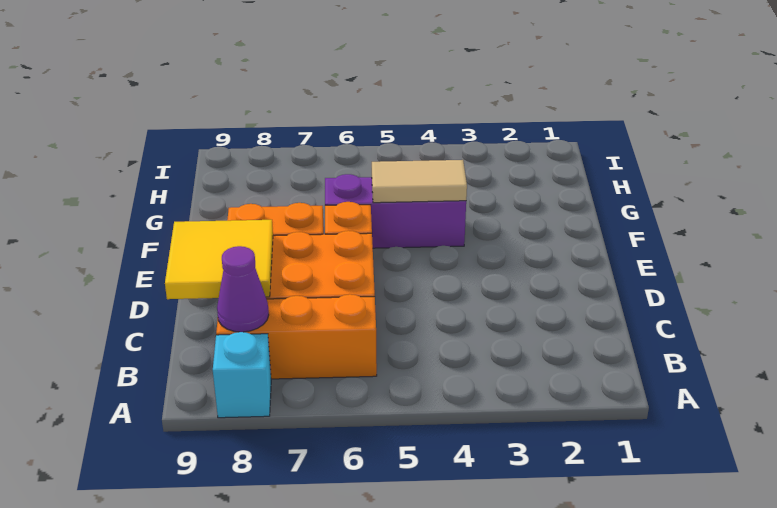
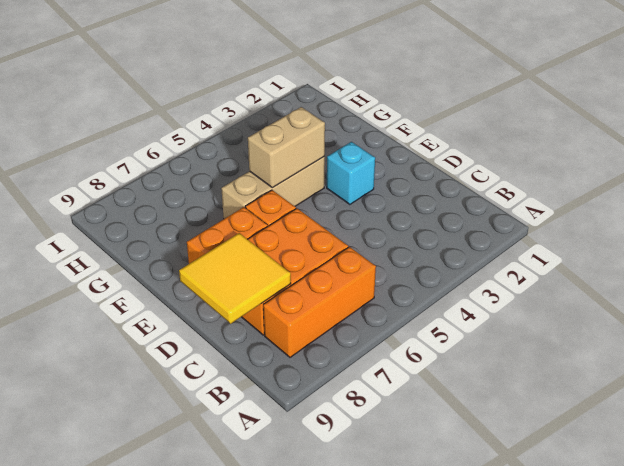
cyan 1x1 brick [213,332,271,418] -> cyan 1x1 brick moved to [327,142,375,204]
purple 1x1 cone [217,246,269,332] -> none
purple 1x3 brick [325,174,466,248] -> tan 1x3 brick [221,157,325,219]
tan 1x2 tile [372,160,467,203] -> tan 1x2 brick [248,107,325,188]

